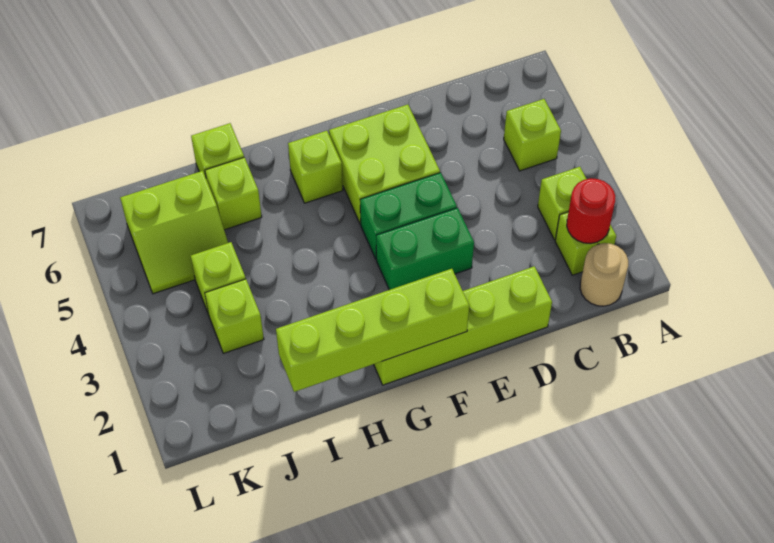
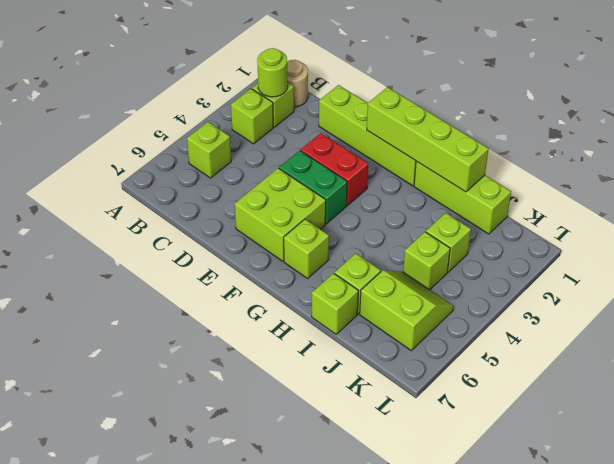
red 1x1 round brick [567,178,615,244] -> lime 1x1 round brick [257,48,288,97]
green 1x2 brick [376,208,474,290] -> red 1x2 brick [301,133,368,206]
none -> lime 1x3 brick [414,161,511,234]

